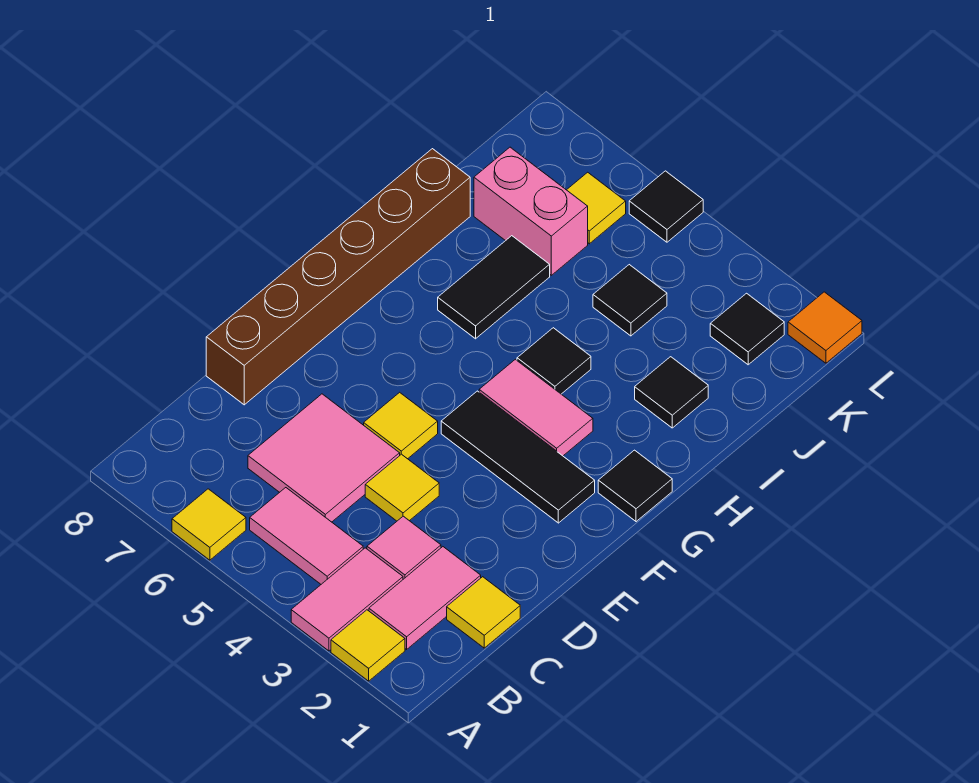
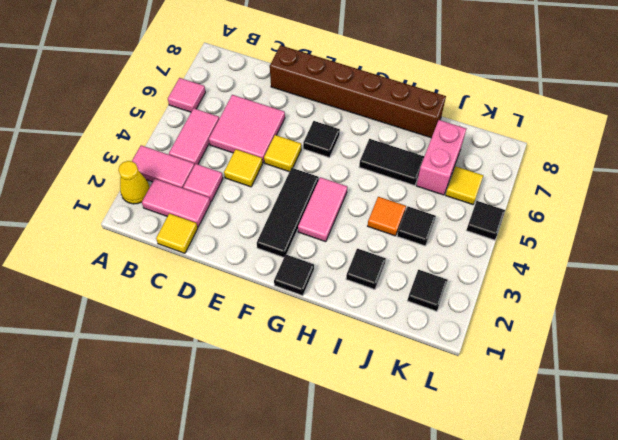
yellow 1x1 tile [331,610,405,681] -> yellow 1x1 cone [118,161,150,204]
yellow 1x1 tile [172,489,246,560] -> pink 1x1 tile [168,78,206,112]
black 1x1 tile [517,328,591,394] -> black 1x1 tile moved to [303,121,340,158]
orange 1x1 tile [788,292,862,363] -> orange 1x1 tile moved to [368,197,406,236]

